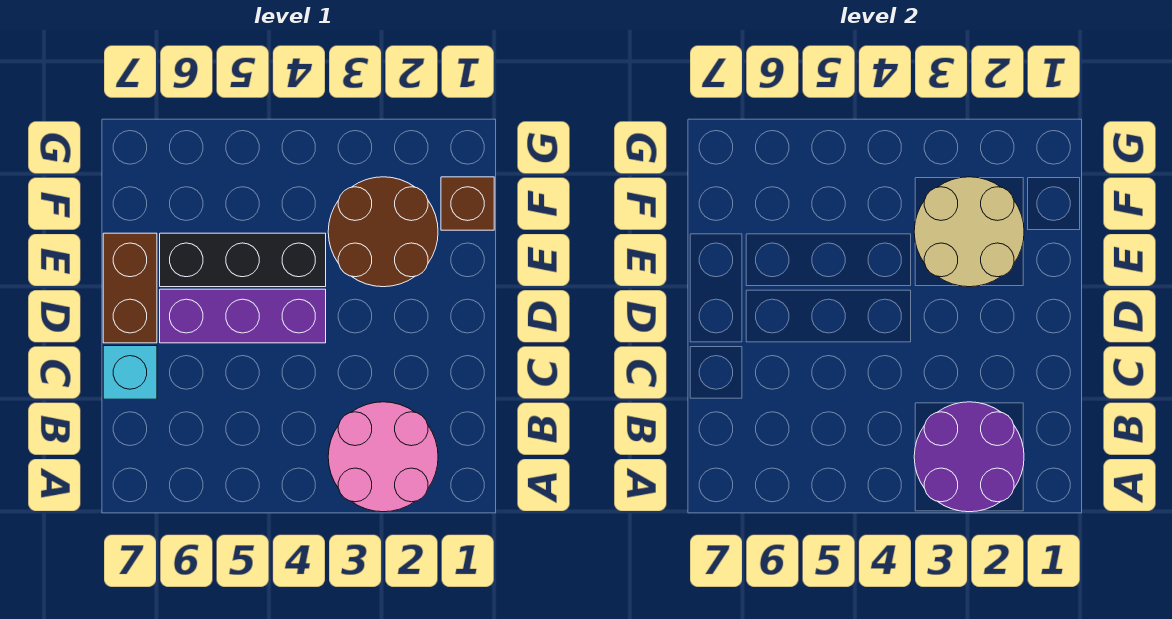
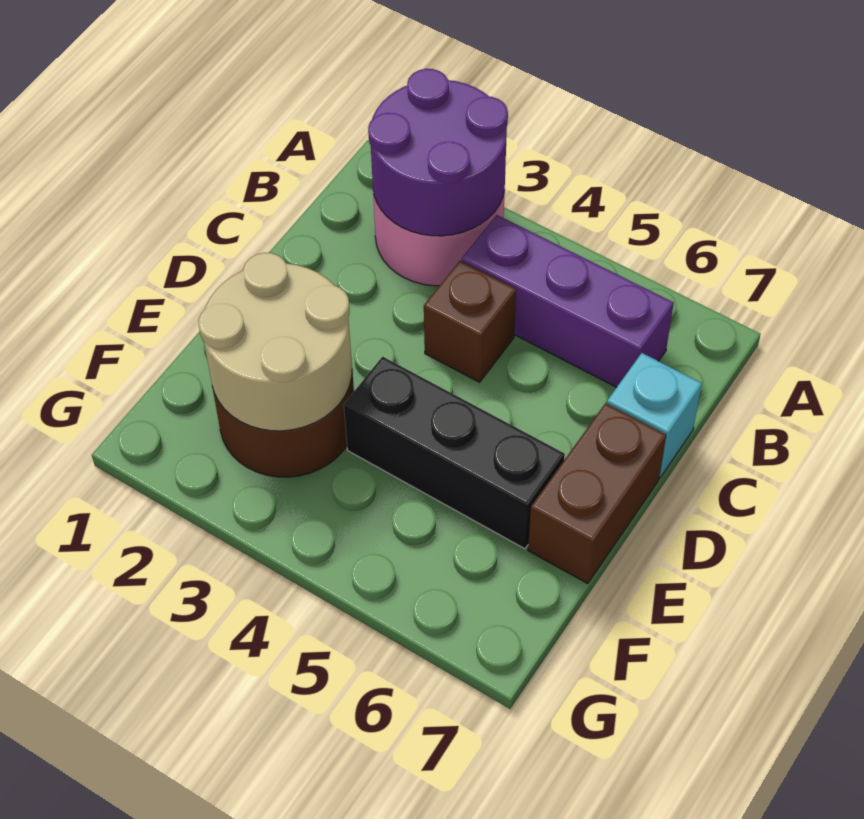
purple 1x3 brick [160,289,326,343] -> purple 1x3 brick moved to [462,215,674,387]
brown 1x1 brick [441,177,494,230] -> brown 1x1 brick moved to [424,261,516,382]

